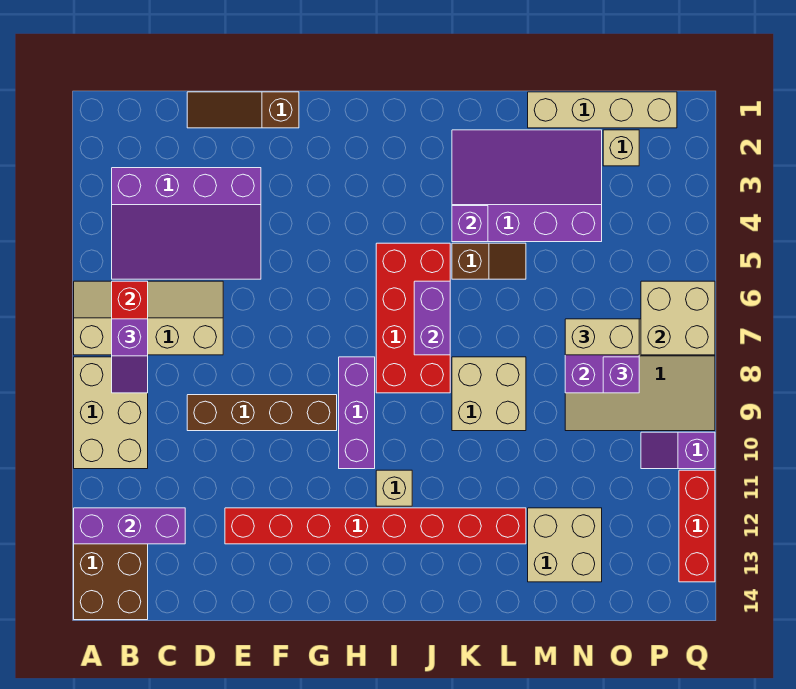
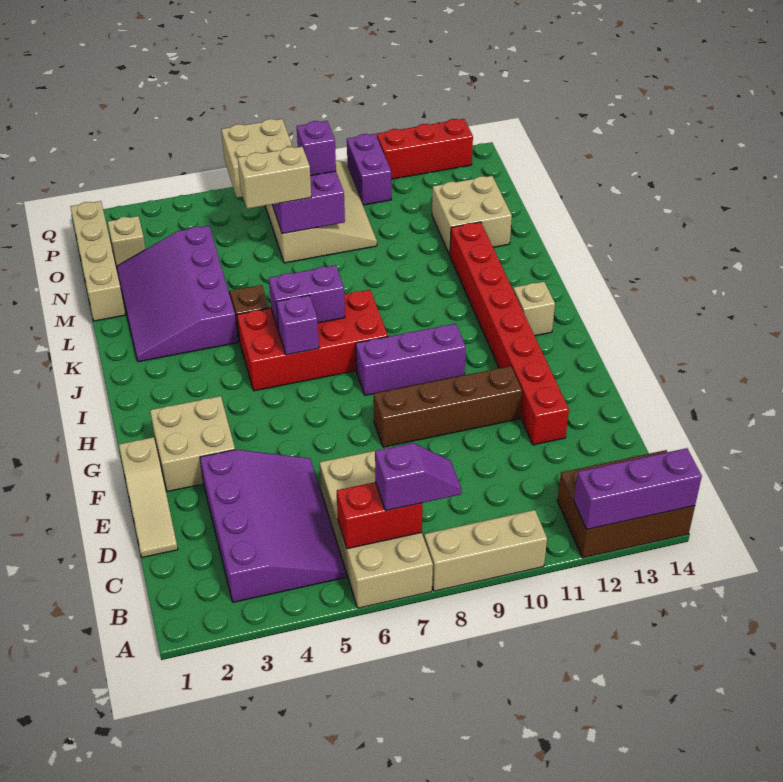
tan 2x4 slope [74,281,223,355] -> tan 2x4 brick [320,451,433,608]
tan 2x3 brick [74,357,148,469] -> tan 1x3 brick [424,510,547,591]
purple 1x3 brick [74,508,185,544] -> purple 1x3 brick turned to [574,448,702,529]
brown 1x3 slope [187,92,299,128] -> tan 1x3 slope [119,437,178,557]
brown 1x4 brick [187,395,337,431] -> brown 1x4 brick turned to [374,366,522,447]
tan 1x1 brick [376,470,412,506] -> tan 1x1 brick moved to [513,282,555,336]
purple 1x1 brick [452,206,488,242] -> purple 1x1 brick moved to [276,295,319,355]
tan 2x2 brick [452,357,526,431] -> tan 2x2 brick moved to [150,396,235,492]
tan 1x2 brick [565,319,639,355] -> tan 1x2 brick turned to [238,147,311,209]
purple 1x2 slope [641,432,715,469] -> purple 1x2 brick [347,134,391,205]

